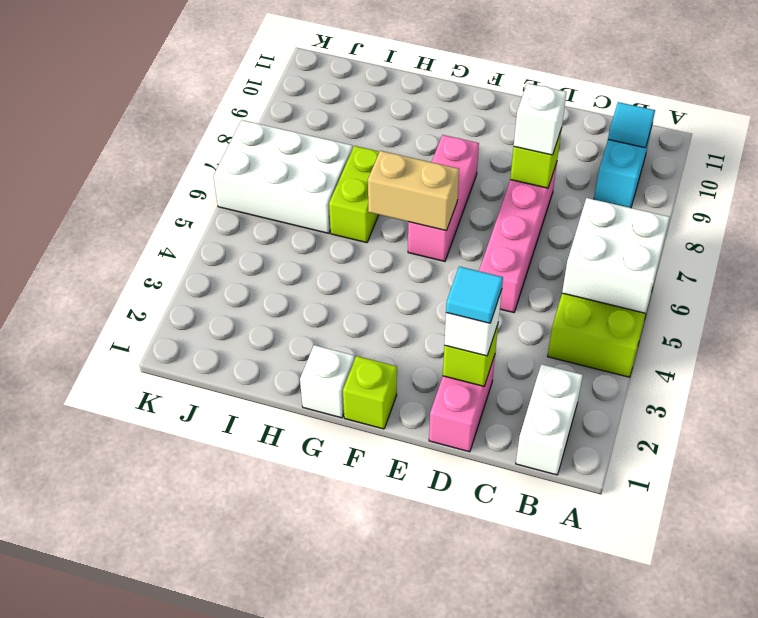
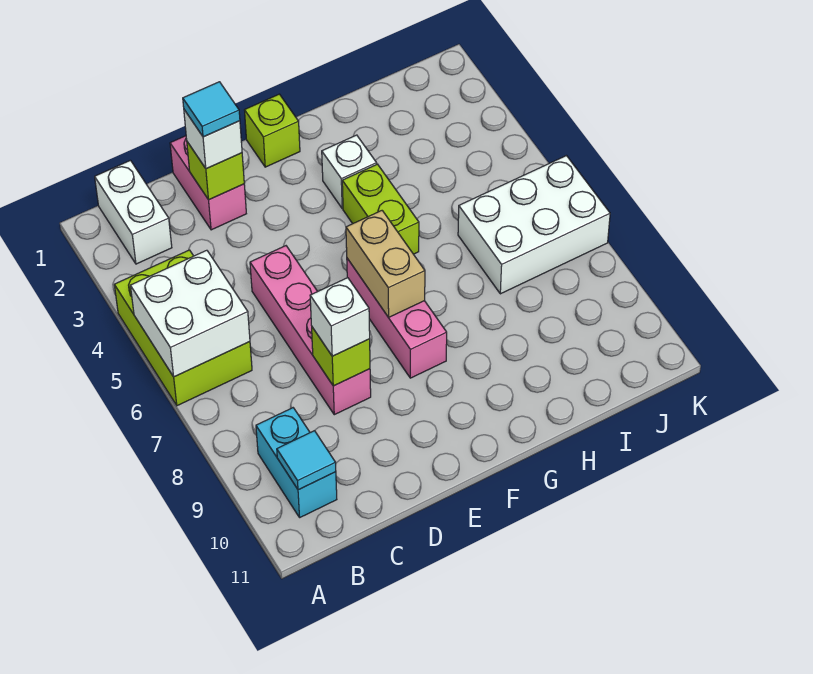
tan 1x2 brick [368,151,459,231] -> tan 1x2 brick turned to [346,211,425,317]
white 1x1 brick [300,345,354,418] -> white 1x1 brick moved to [322,135,377,209]
lime 1x2 brick [329,146,379,243] -> lime 1x2 brick moved to [342,164,419,254]

